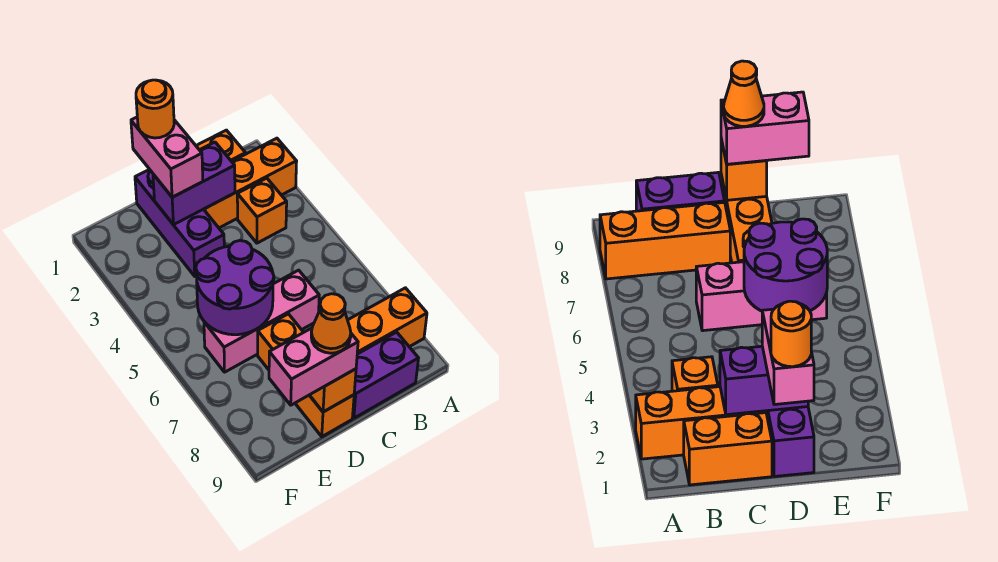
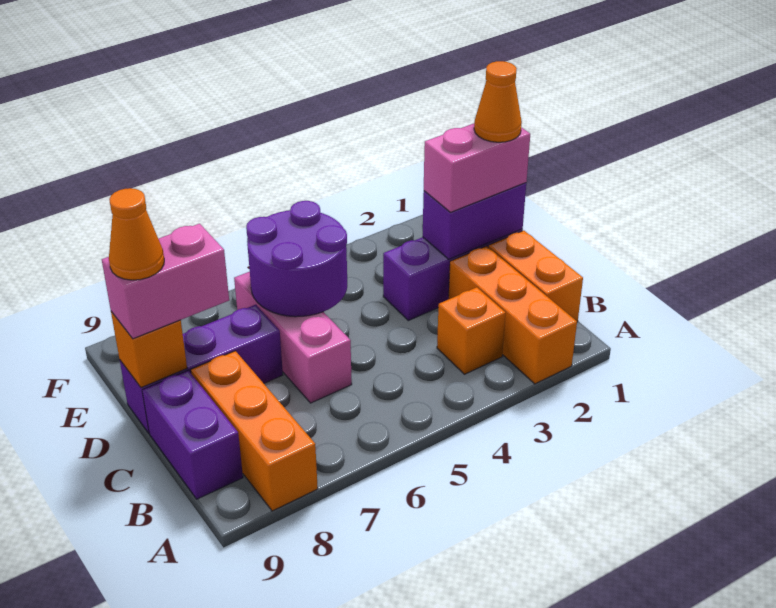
purple 1x2 brick [153,142,235,225] -> purple 1x2 brick turned to [423,183,526,259]
orange 1x1 round brick [136,80,174,138] -> orange 1x1 cone [474,61,522,142]
orange 1x3 brick [258,314,354,437] -> purple 1x3 brick [120,305,283,433]
pink 1x2 brick [269,328,358,405] -> pink 1x2 brick turned to [102,224,229,339]

